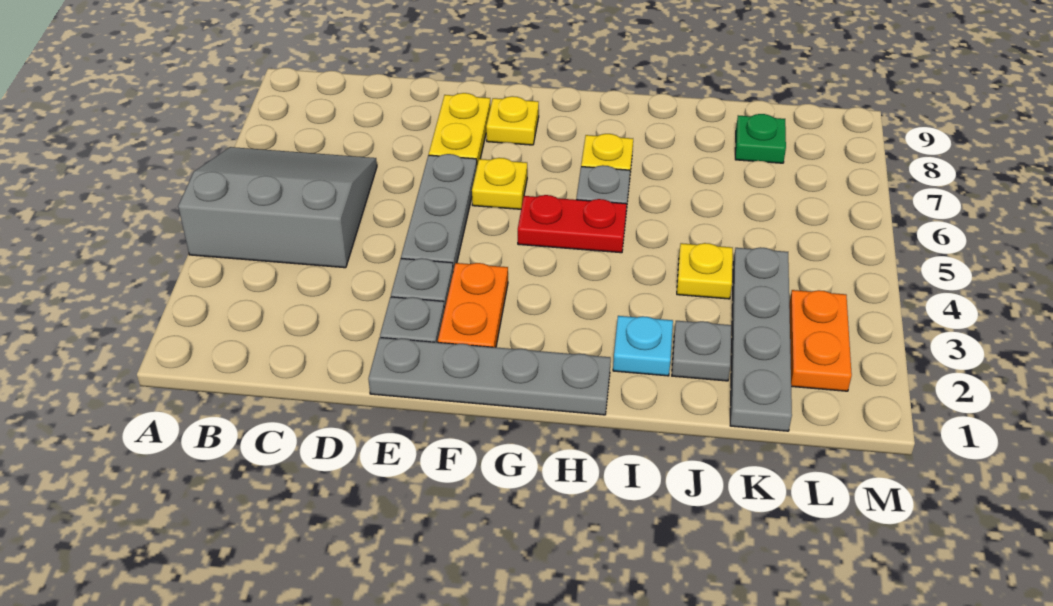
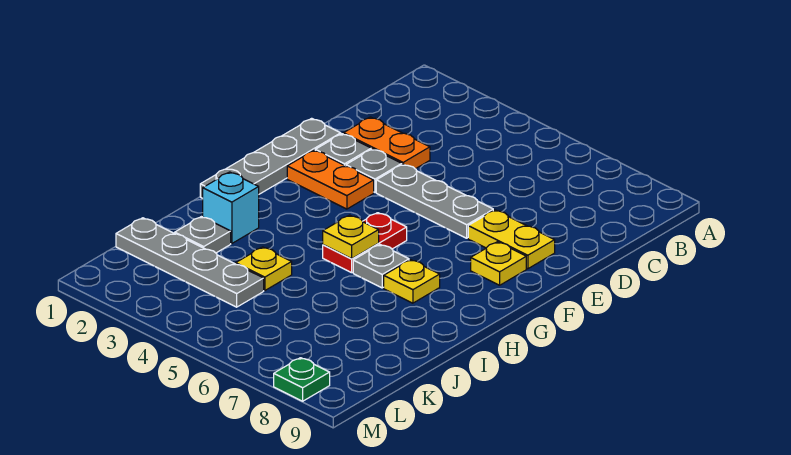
grey 3x3 slope [178,147,377,268] -> none
yellow 1x1 plate [472,158,527,209] -> yellow 1x1 plate moved to [323,215,379,259]
cyan 1x1 plate [613,316,673,376] -> cyan 1x1 brick [203,172,259,244]
green 1x1 plate [735,114,786,163] -> green 1x1 plate moved to [274,358,330,401]
orange 1x2 plate [789,290,852,391] -> orange 1x2 plate moved to [343,117,430,169]

